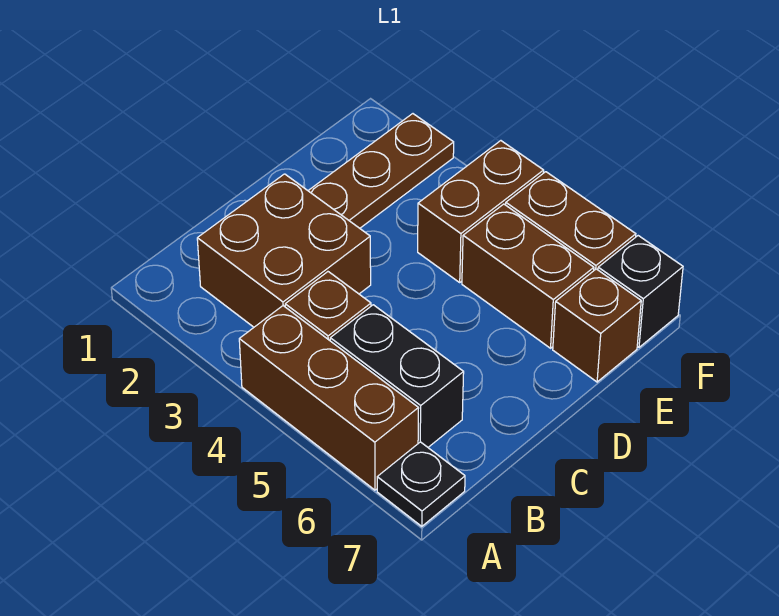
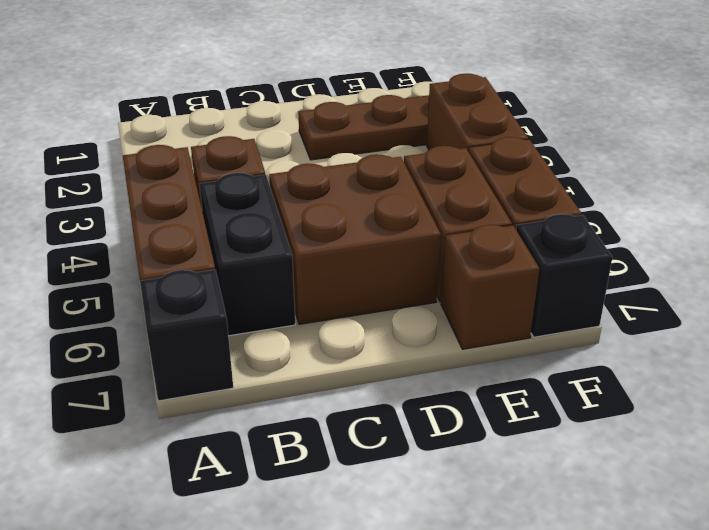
black 1x1 plate [377,442,465,526] -> black 1x1 brick [140,270,233,401]
brown 2x2 brick [197,174,371,327] -> brown 2x2 brick moved to [269,154,441,324]
brown 1x2 brick [418,141,544,282] -> brown 1x2 brick turned to [427,74,528,152]

